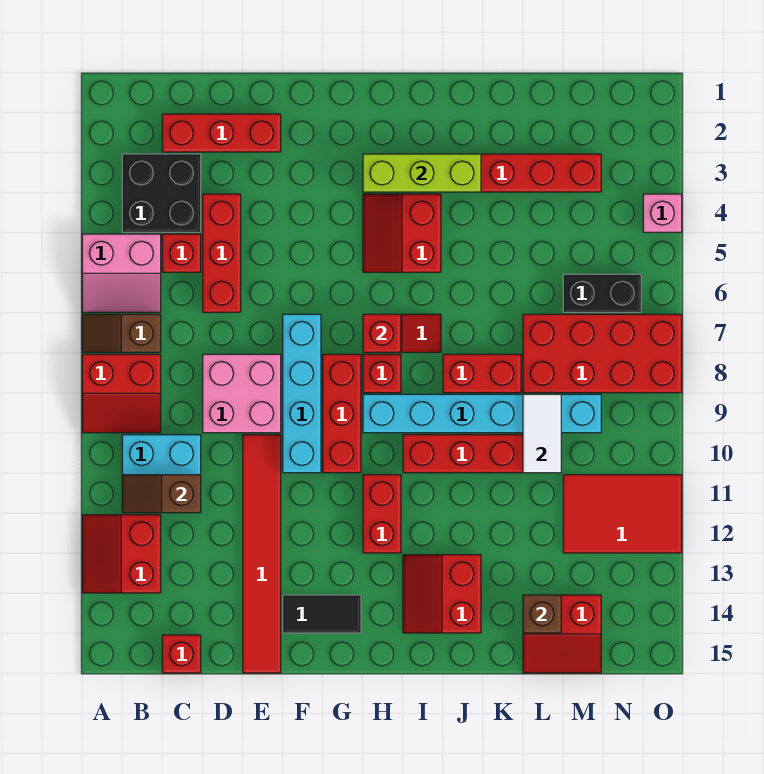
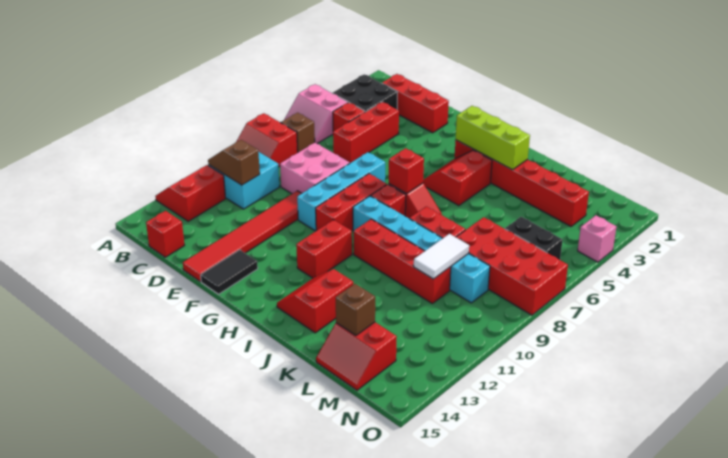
black 1x2 tile [283,595,361,633] -> black 1x2 tile turned to [201,250,258,294]
red 2x3 tile [563,475,682,553] -> none

